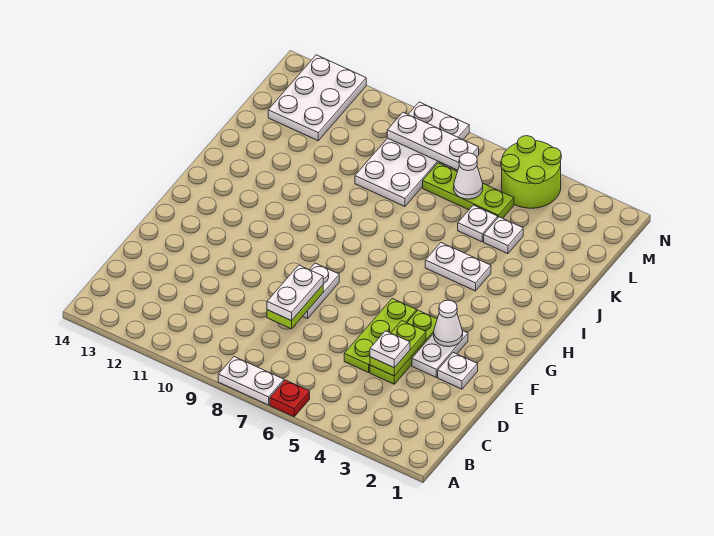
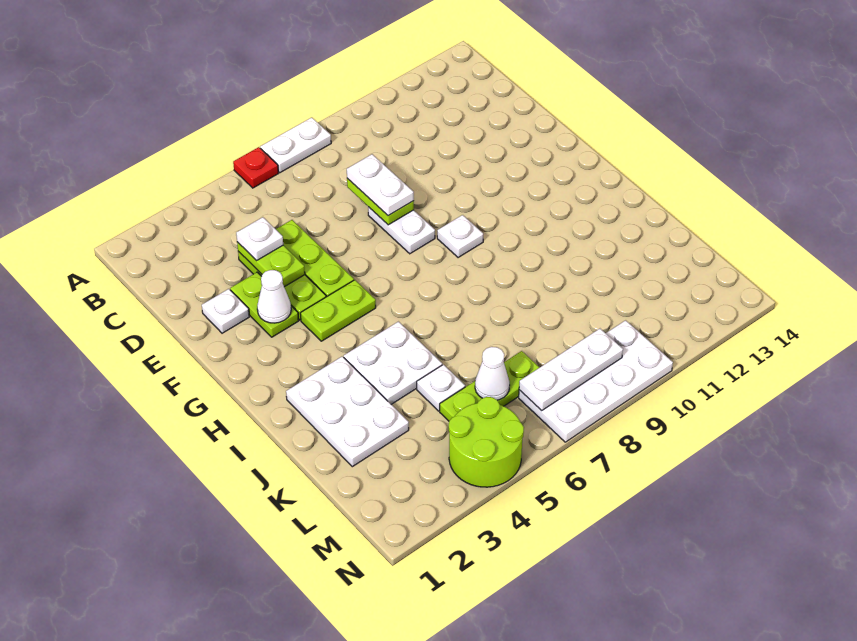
white 1x2 plate [412,331,468,377] -> lime 1x2 plate [230,272,299,337]
none -> lime 1x2 plate [300,280,376,341]
white 1x2 plate [425,243,491,291] -> white 2x2 plate [344,322,442,405]
white 1x1 plate [484,217,523,254] -> white 1x1 plate moved to [437,215,483,258]
white 2x4 plate [355,102,469,206] -> white 2x4 plate turned to [519,320,673,442]
white 2x3 plate [268,55,366,141] -> white 2x3 plate moved to [286,356,409,467]

